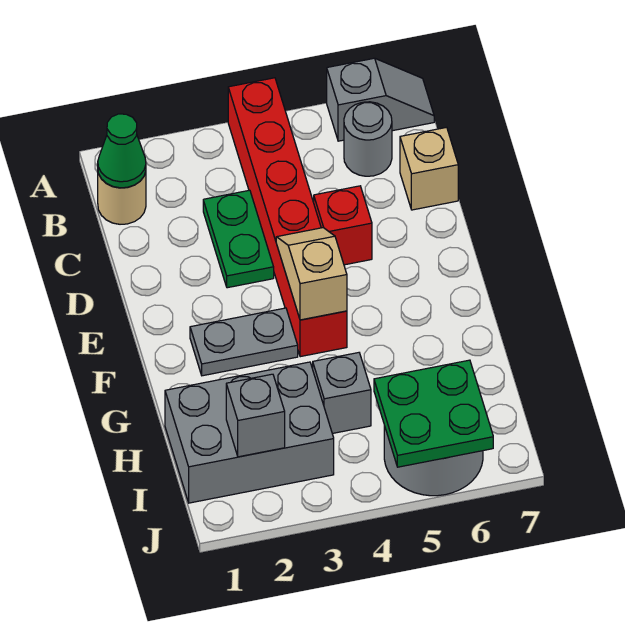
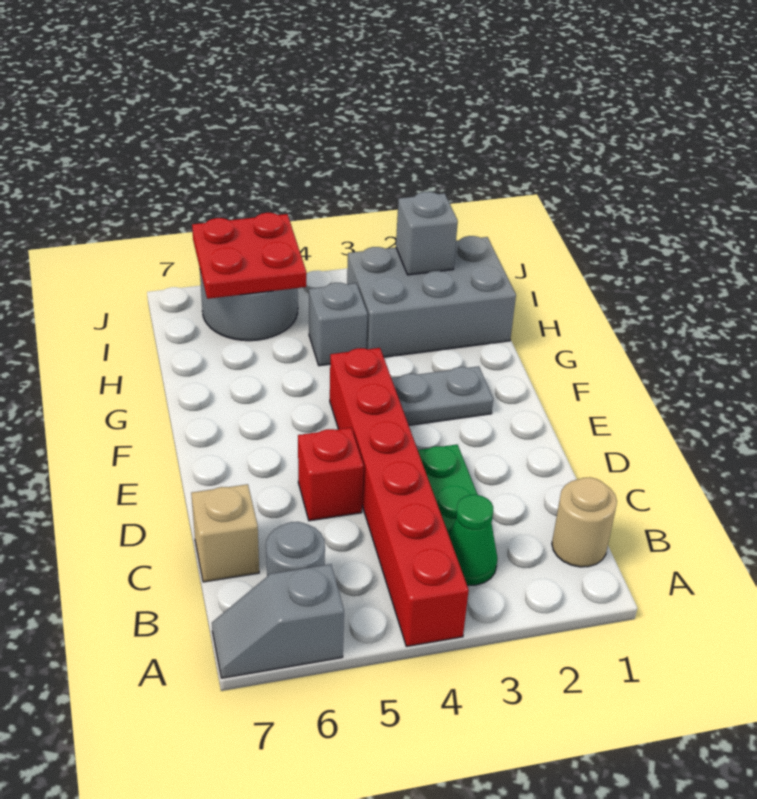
green 1x1 cone [98,114,146,188] -> green 1x1 cone moved to [449,495,498,585]
tan 1x2 slope [276,228,347,320] -> none
green 2x2 plate [374,360,493,467] -> red 2x2 plate [192,213,306,299]

